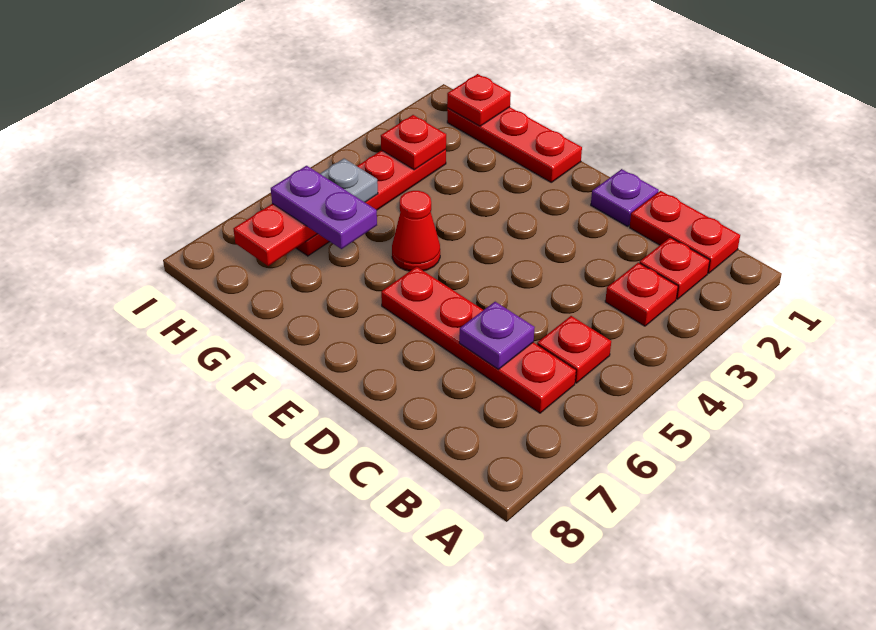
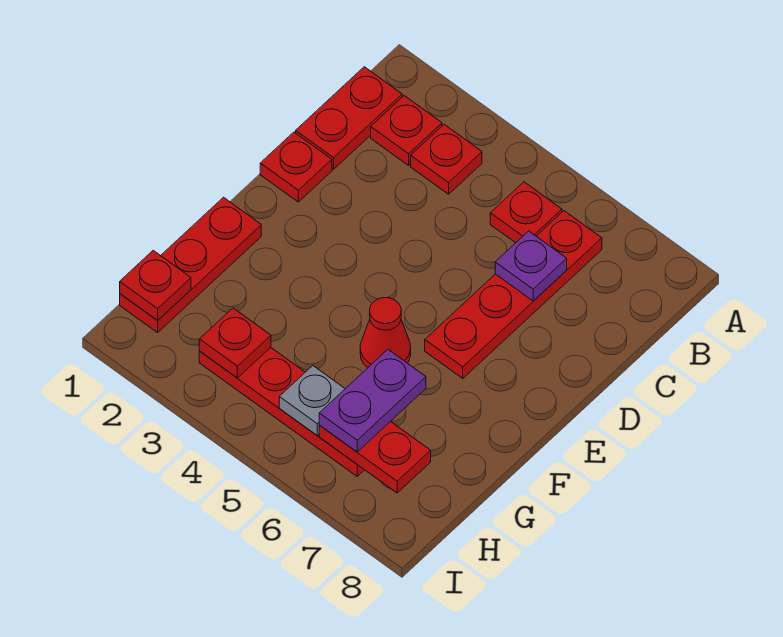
purple 1x1 plate [591,169,659,226] -> red 1x1 plate [260,132,332,202]

